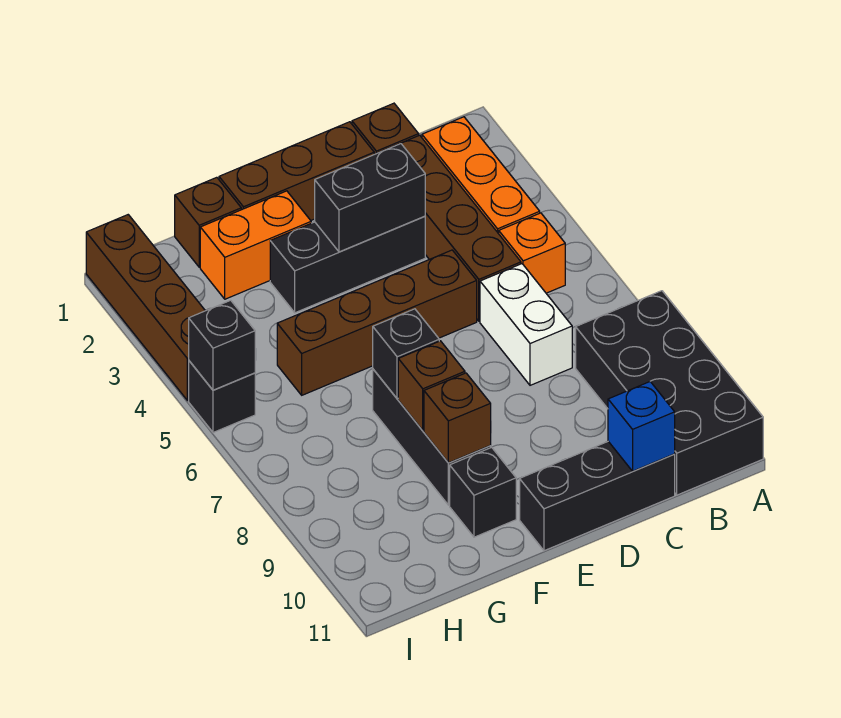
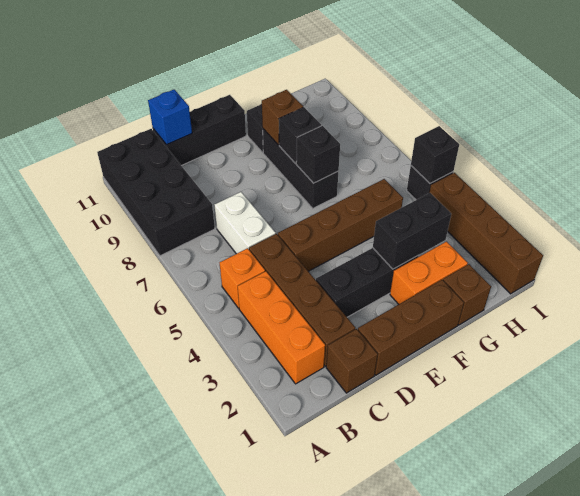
black 1x2 brick [315,144,425,252] -> black 1x2 brick moved to [373,193,451,269]
brown 1x1 brick [398,341,465,431] -> black 1x1 brick [279,107,321,164]

